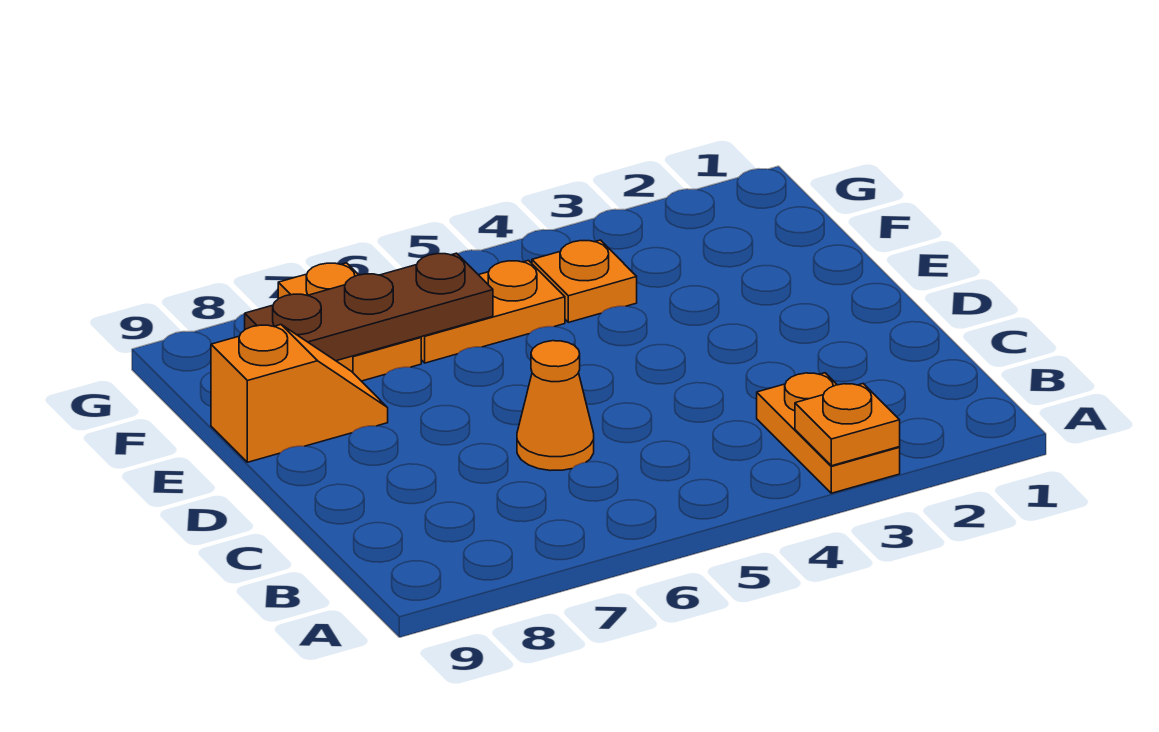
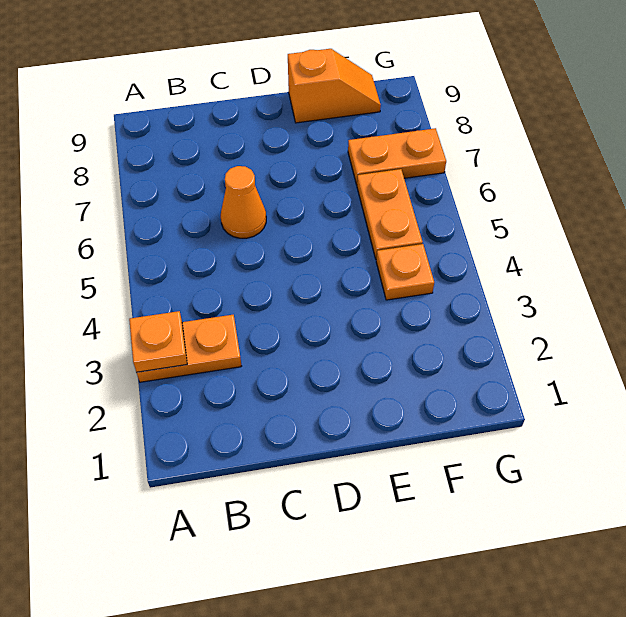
orange 1x2 slope [211,325,388,462] -> orange 1x2 slope turned to [288,49,381,123]
brown 1x3 plate [245,253,493,361] -> none

